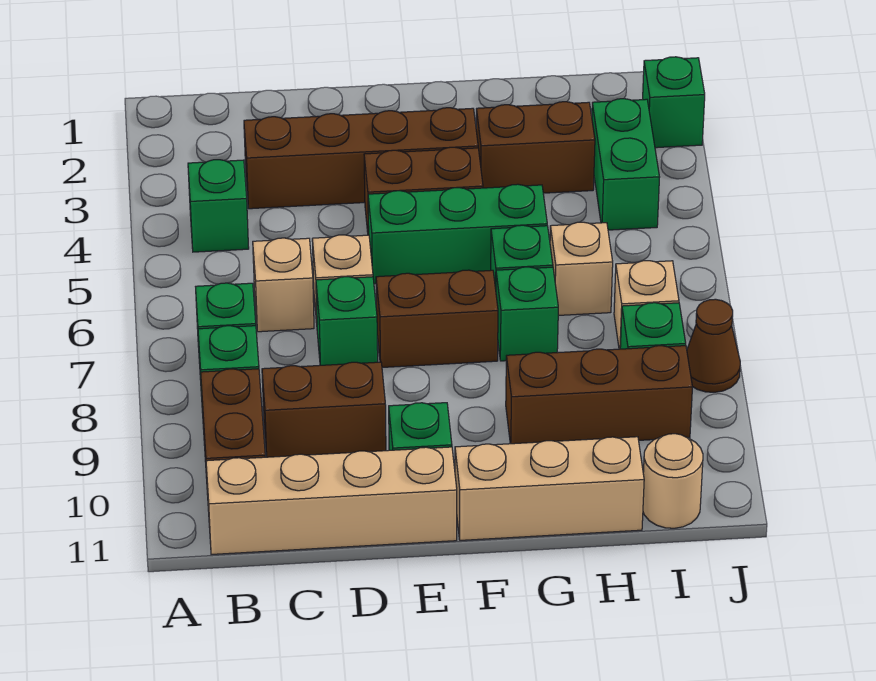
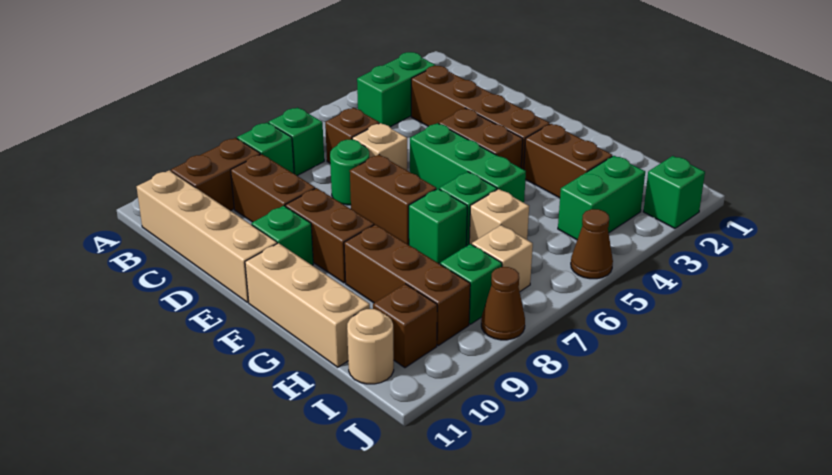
green 1x1 brick [188,160,249,252] -> green 1x2 brick [357,52,436,127]
tan 1x1 brick [253,238,314,332] -> brown 1x1 brick [325,108,379,163]
green 1x1 brick [316,277,378,365] -> green 1x1 round brick [330,140,369,205]
none -> brown 1x2 brick [285,188,374,283]
none -> brown 1x1 brick [373,284,437,368]
none -> brown 1x1 cone [571,209,613,279]

